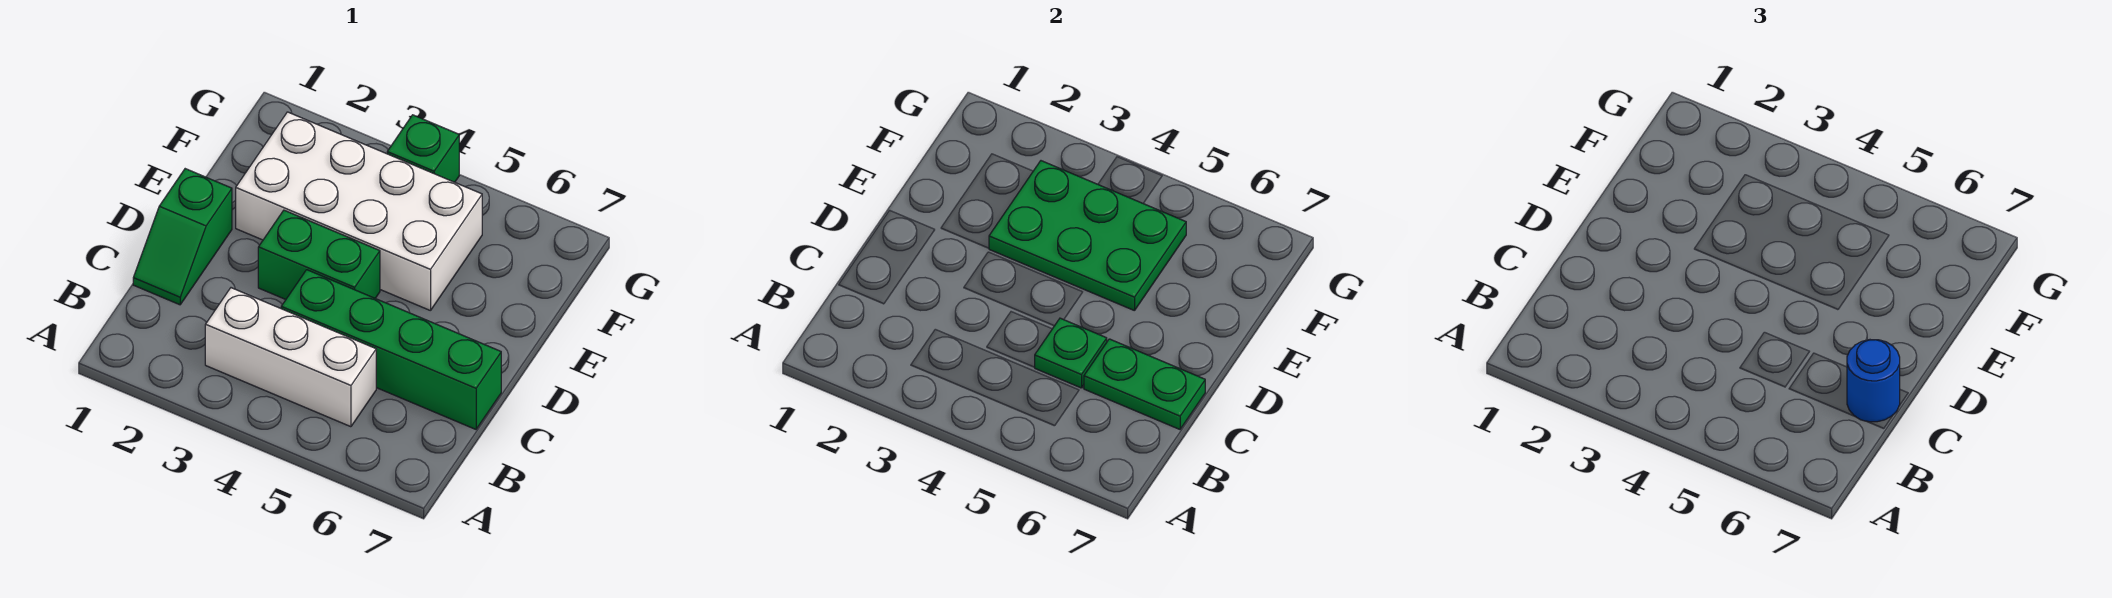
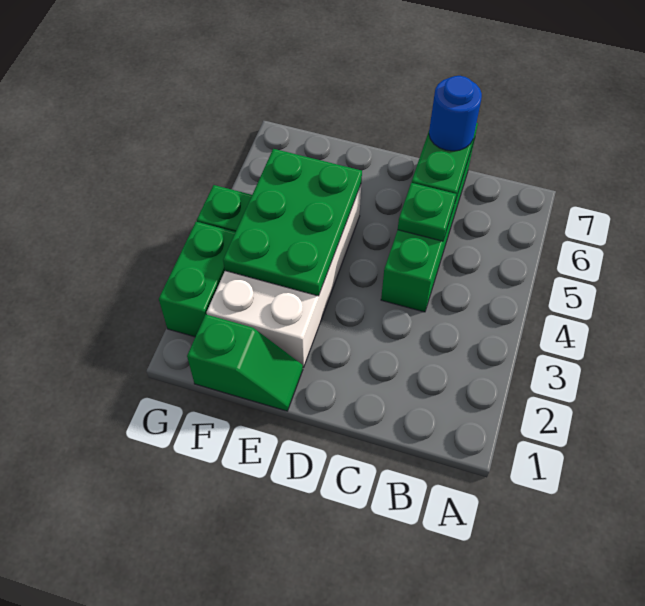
white 1x3 brick [205,288,376,427] -> none
green 1x2 slope [133,169,232,305] -> green 1x2 slope moved to [187,315,303,411]
green 1x2 brick [258,210,380,299] -> green 1x2 brick moved to [159,222,235,337]

